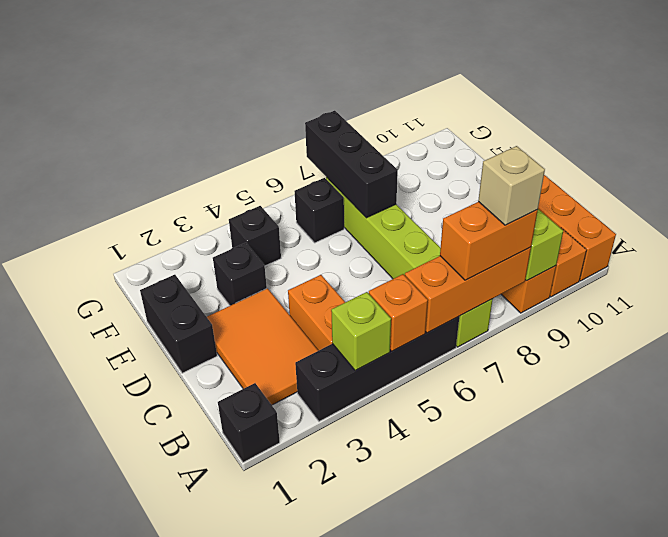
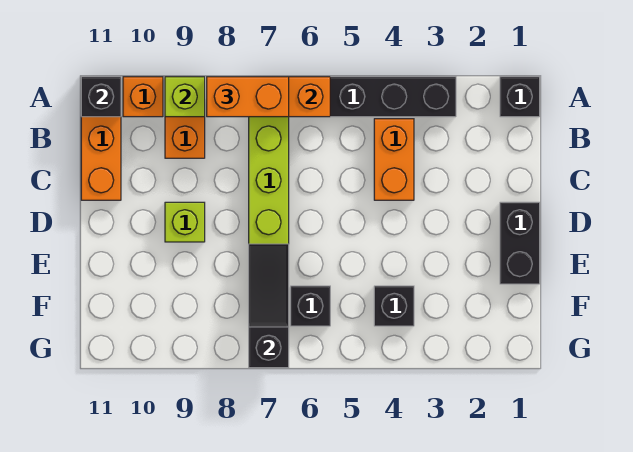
lime 1x1 brick [331,292,391,371] -> lime 1x1 brick moved to [165,202,205,242]
orange 1x1 brick [369,274,428,351] -> none
tan 1x1 brick [478,146,545,225] -> none
orange 2x3 tile [207,288,318,405] -> none
black 1x1 brick [213,243,267,306] -> black 1x1 brick moved to [81,77,121,117]
black 1x3 brick [305,111,398,218] -> black 1x3 slope [249,244,289,368]

